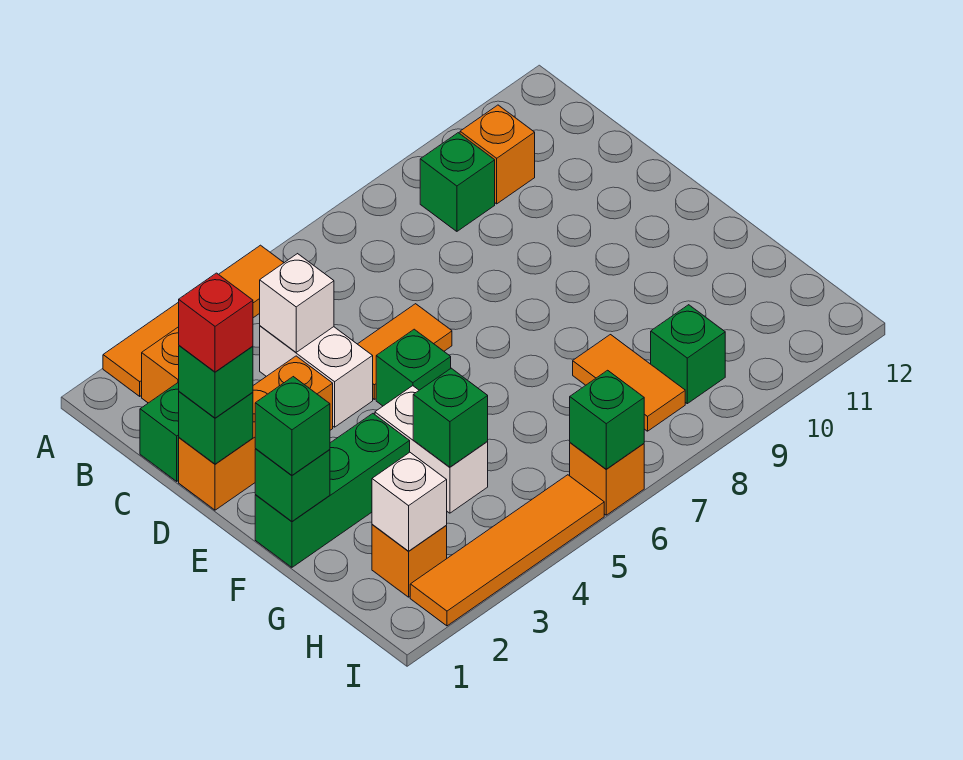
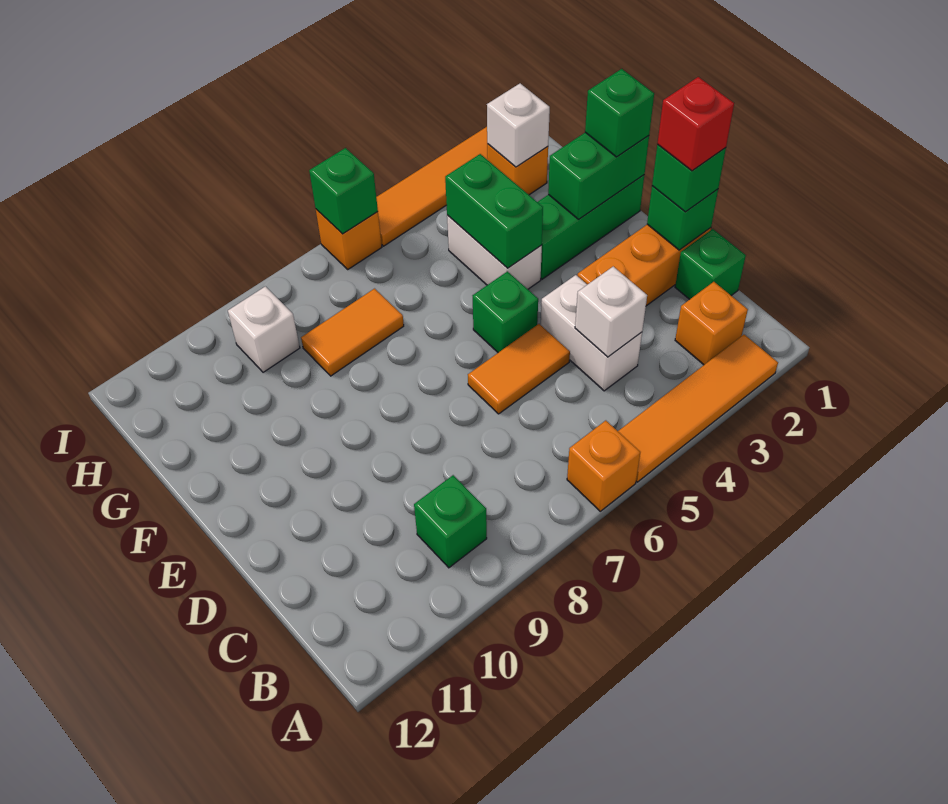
orange 1x1 brick [460,105,535,204] -> orange 1x1 brick moved to [567,421,640,511]
green 1x1 brick [255,449,330,521] -> green 1x2 brick [548,132,649,219]
green 1x1 brick [413,368,488,467] -> green 1x2 brick [445,154,543,268]
orange 1x2 tile [573,335,685,431] -> orange 1x2 tile turned to [301,289,404,376]
green 1x1 brick [651,305,725,404] -> white 1x1 brick [228,286,300,372]

